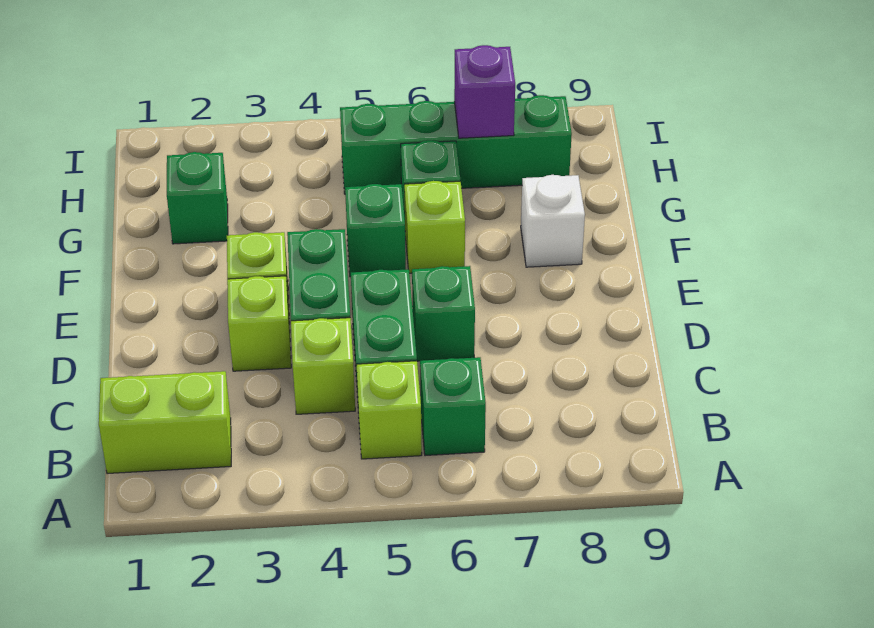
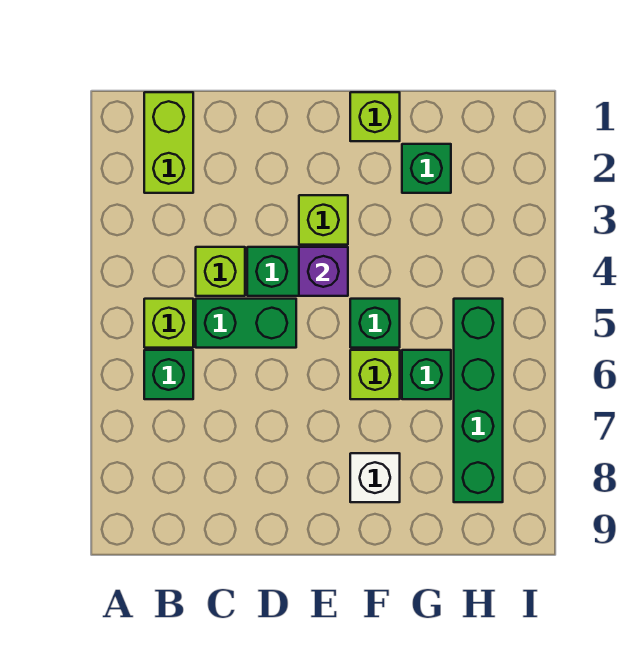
lime 1x1 brick [227,276,291,371] -> lime 1x1 brick moved to [350,92,400,141]
green 1x1 brick [412,266,475,361] -> none
purple 1x1 brick [454,45,515,138] -> purple 1x1 brick moved to [299,247,348,296]

